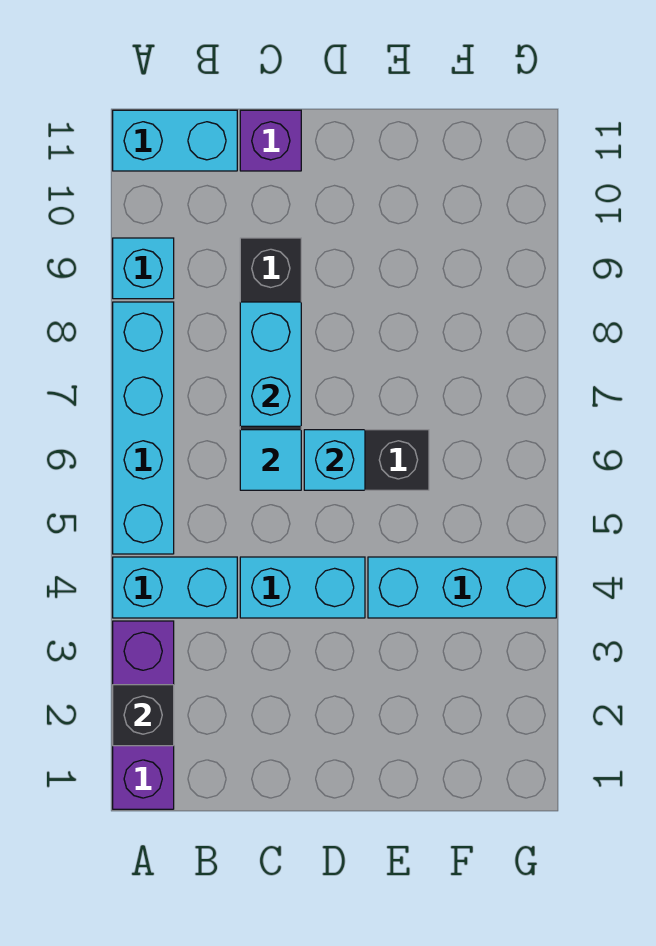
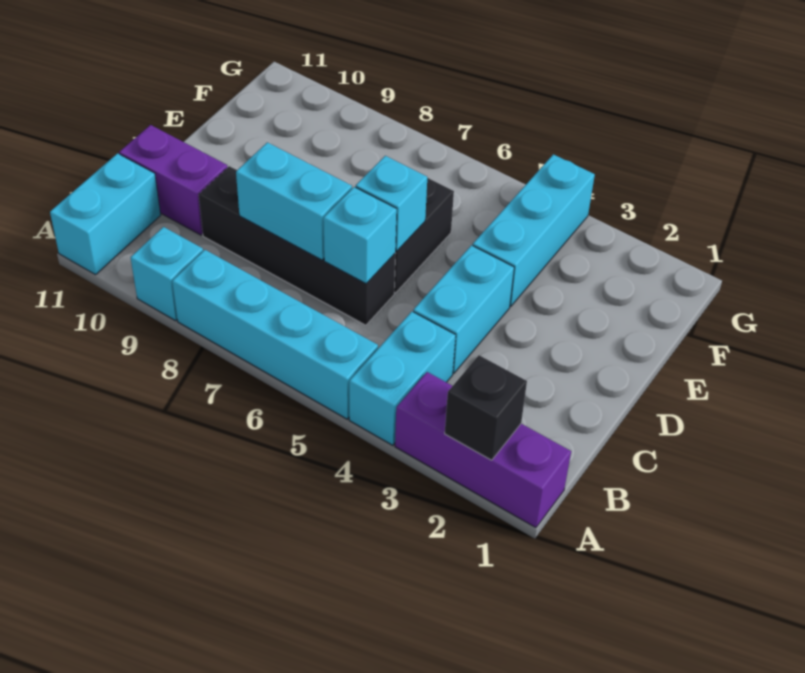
cyan 1x1 tile [240,430,301,490] -> cyan 1x1 brick [323,187,397,284]
purple 1x1 brick [240,110,301,171] -> purple 1x2 brick [119,125,228,235]

